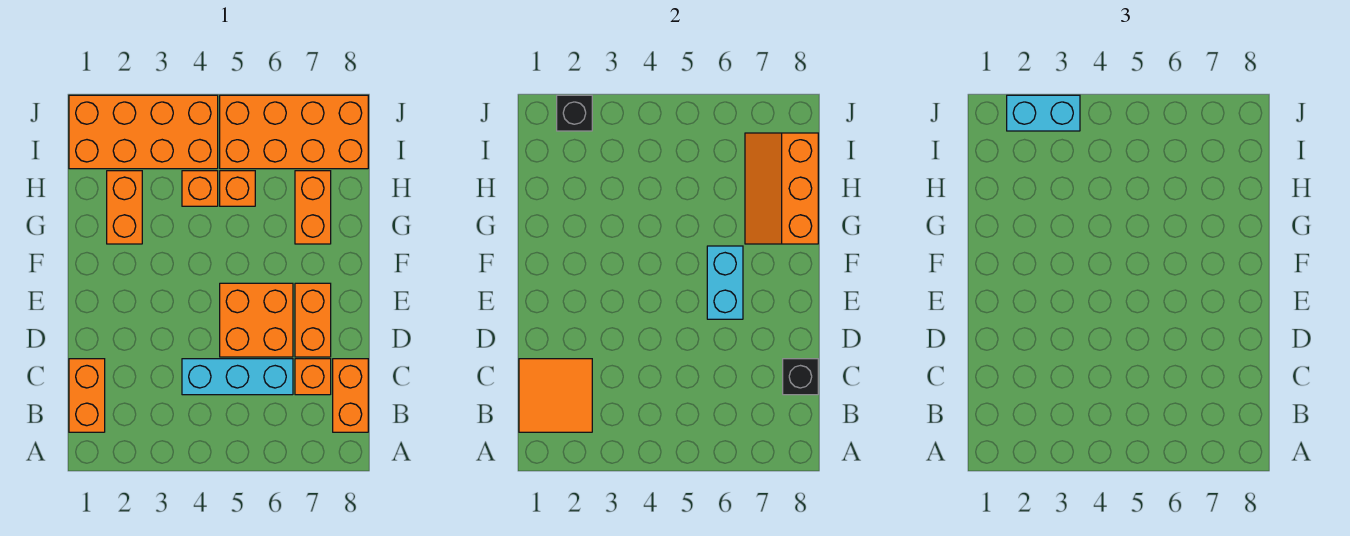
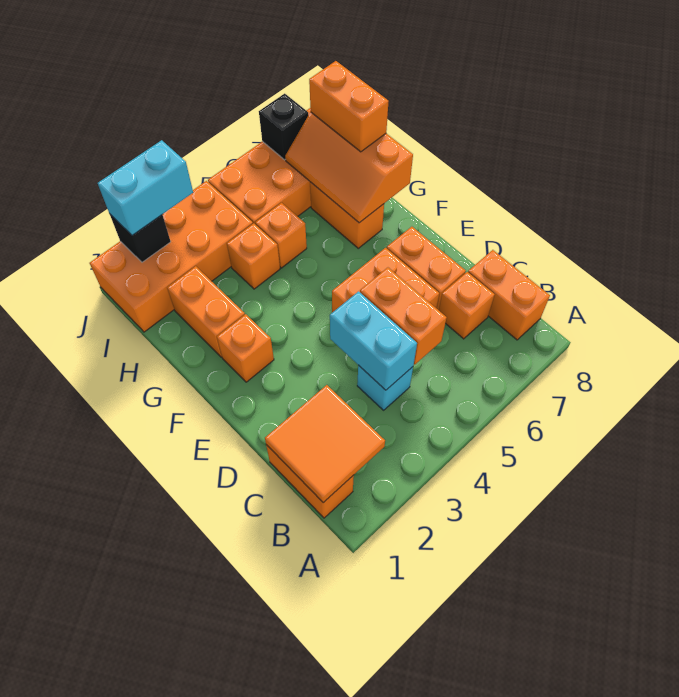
cyan 1x3 brick [182,359,293,395] -> cyan 1x1 brick [357,365,413,410]
none -> orange 1x2 brick [360,268,447,364]
black 1x1 brick [783,359,818,395] -> black 1x1 brick moved to [259,94,308,160]
cyan 1x2 brick [707,246,743,319] -> cyan 1x2 brick moved to [330,291,417,390]
none -> orange 1x1 brick [217,314,274,382]
none -> orange 1x2 brick [309,61,389,152]

